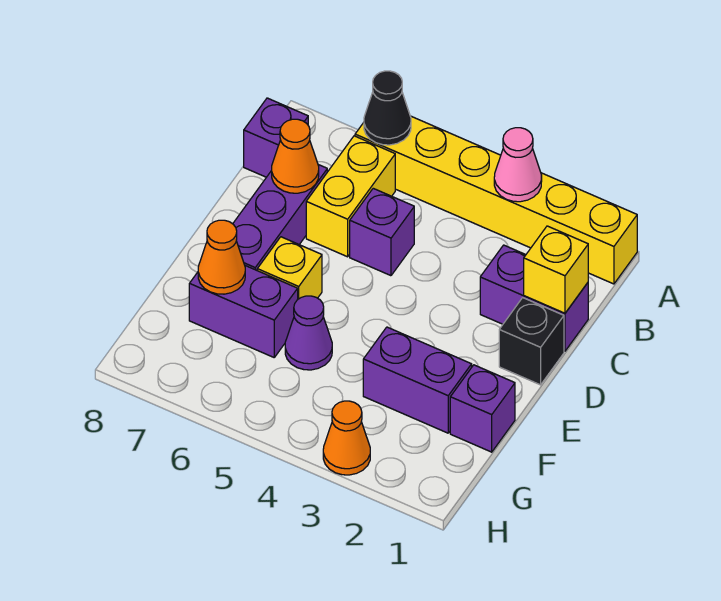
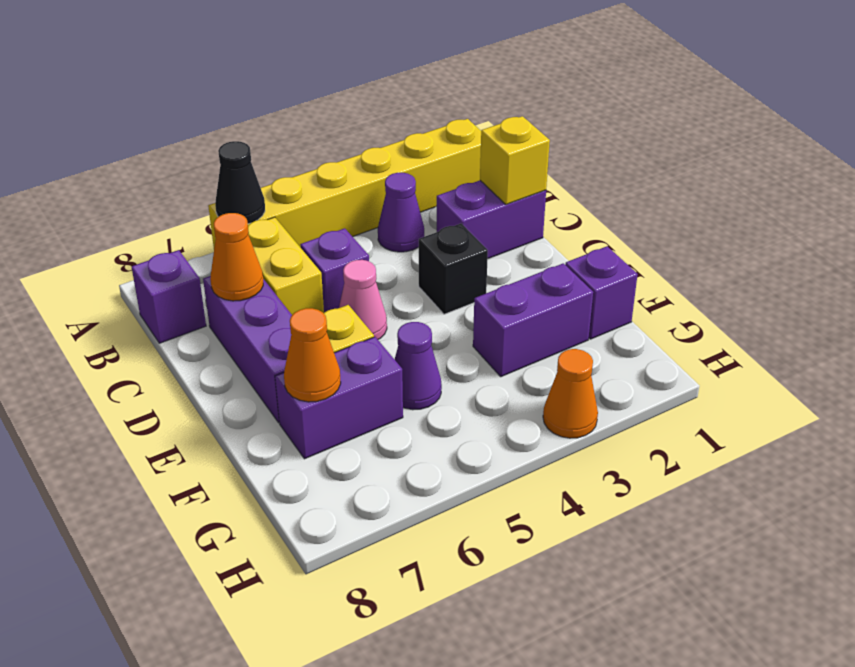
pink 1x1 cone [494,128,542,202] -> pink 1x1 cone moved to [339,260,387,339]
none -> purple 1x1 cone [378,173,424,252]
black 1x1 brick [499,298,564,385] -> black 1x1 brick moved to [419,223,488,314]

